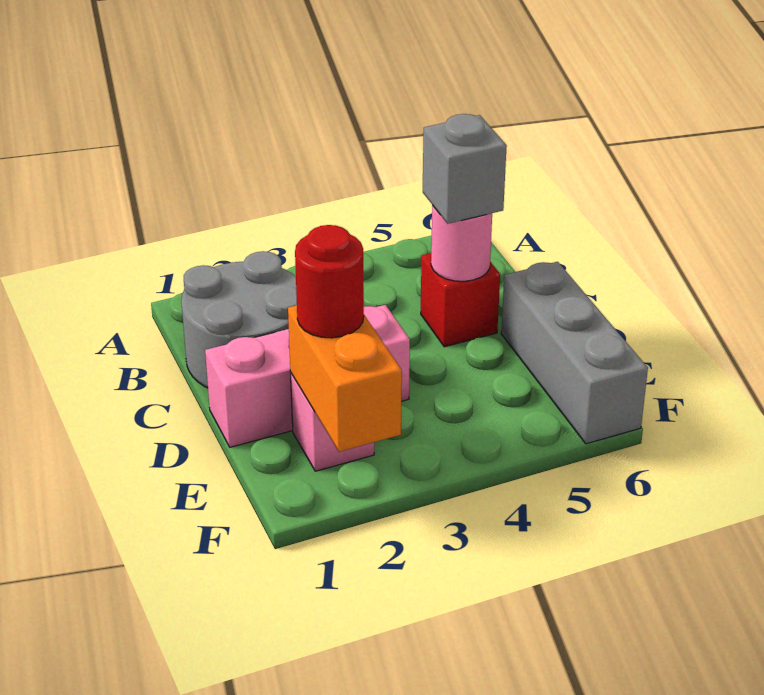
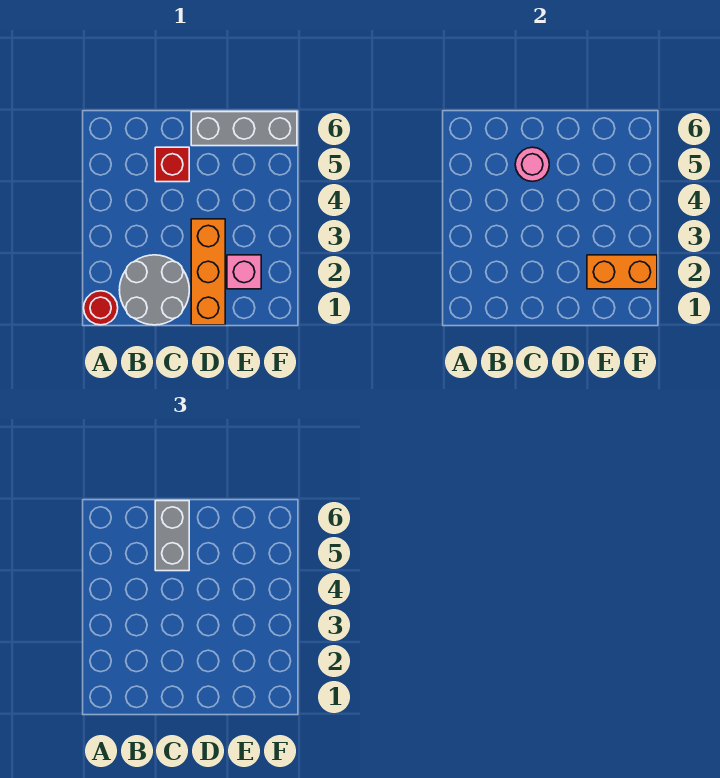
grey 1x1 brick [423,114,507,224] -> grey 1x2 brick [155,501,189,571]
pink 1x3 brick [205,305,410,447] -> orange 1x3 brick [191,219,225,325]
red 1x1 round brick [295,225,364,338] -> red 1x1 round brick moved to [84,291,118,325]

